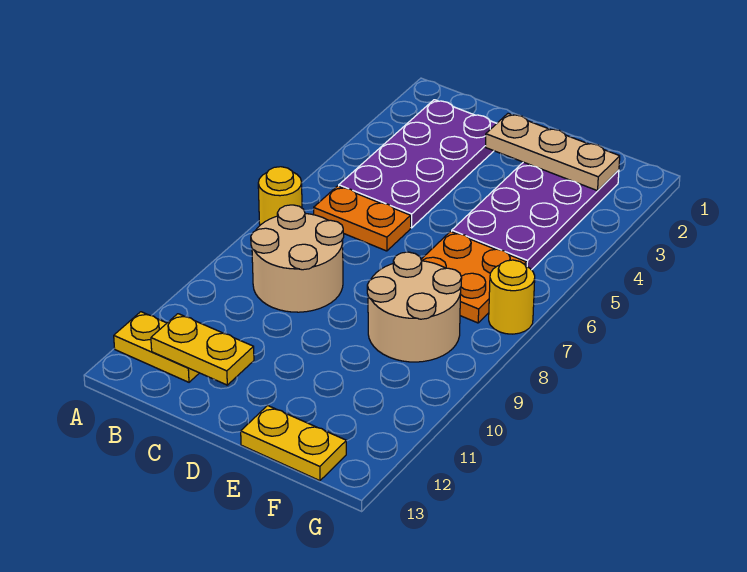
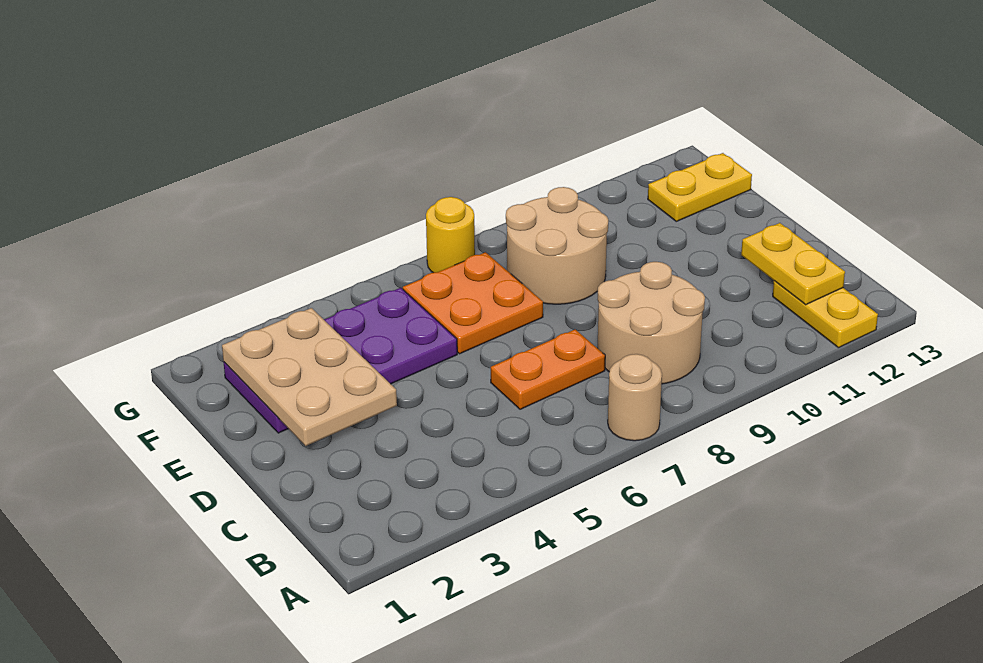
yellow 1x1 round brick [258,167,302,225] -> tan 1x1 round brick [608,354,662,441]
purple 2x4 plate [339,100,497,228] -> none
orange 1x2 plate [314,186,411,251] -> orange 1x2 plate turned to [491,329,605,409]
tan 1x3 plate [485,114,620,191] -> tan 2x3 plate [222,308,397,446]
yellow 1x2 plate [241,406,346,481] -> yellow 1x2 plate turned to [648,153,752,221]

